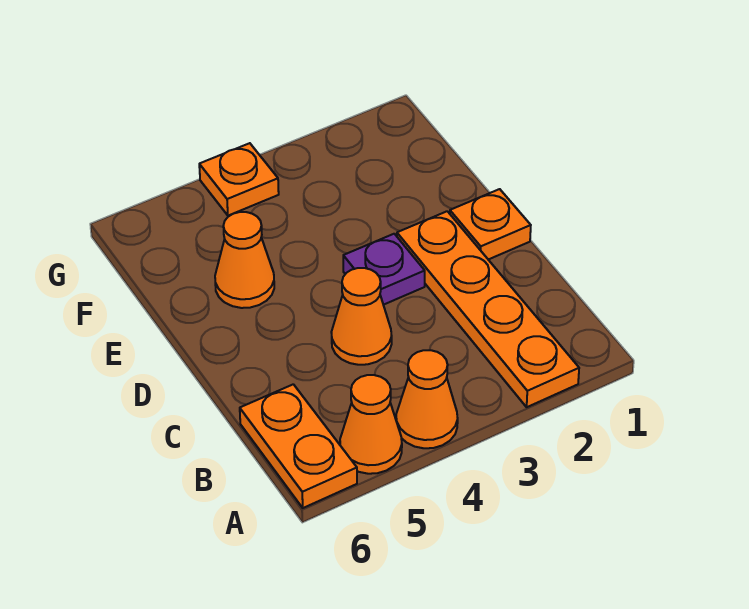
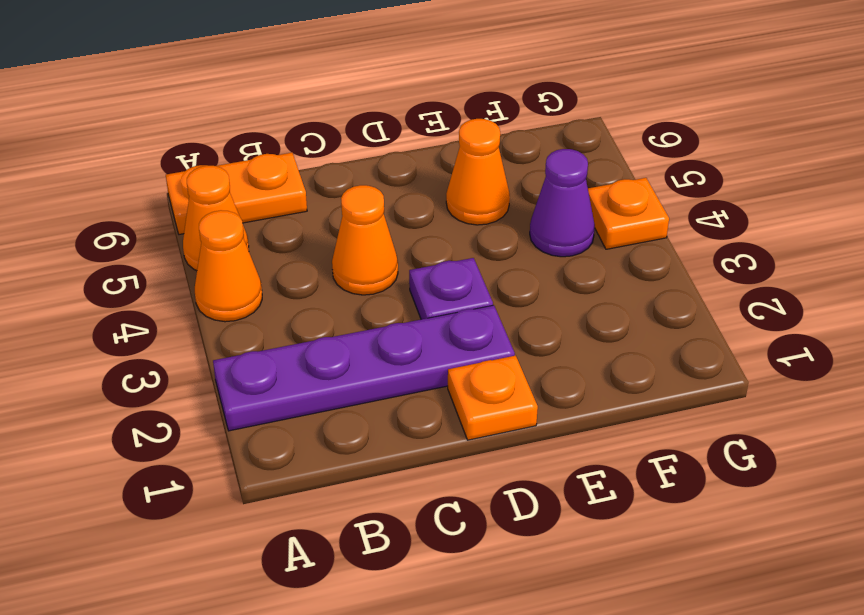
orange 1x4 plate [397,211,579,407] -> purple 1x4 plate [213,305,515,431]
none -> purple 1x1 cone [530,149,595,257]

